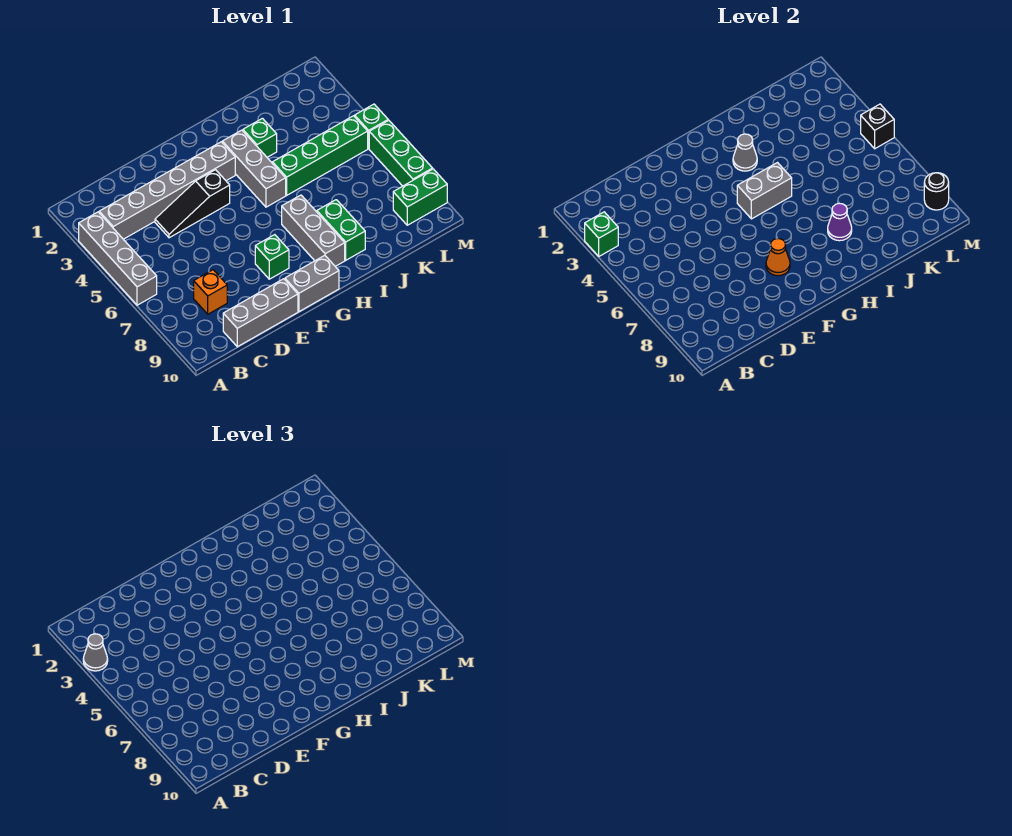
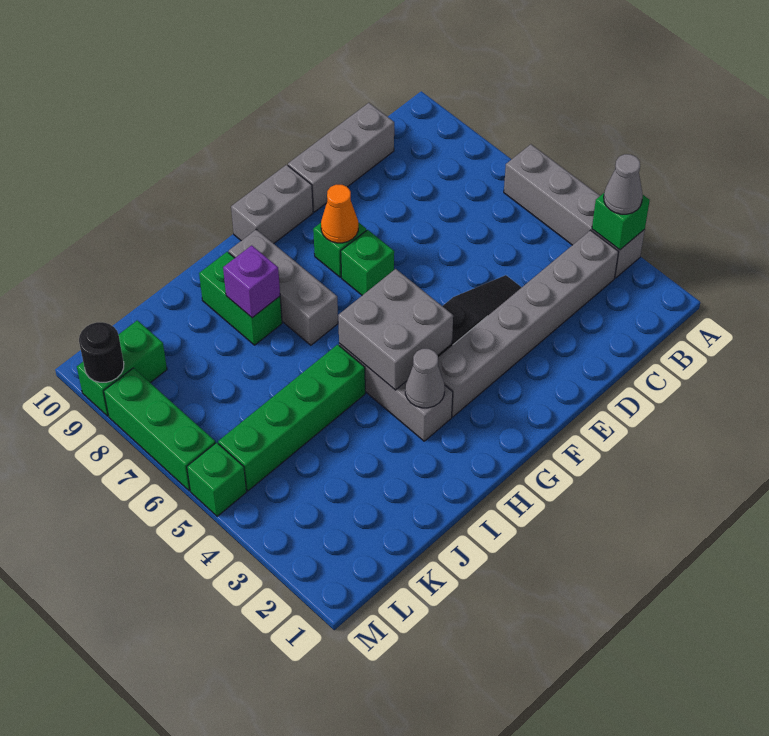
orange 1x1 brick [194,270,227,314] -> none
grey 1x2 brick [737,163,792,219] -> grey 2x2 brick [338,269,453,390]
green 1x1 brick [243,118,277,157] -> green 1x1 brick moved to [341,230,394,295]
purple 1x1 cone [828,203,852,241] -> purple 1x1 brick [223,245,280,318]
black 1x1 brick [861,104,894,149] -> none

